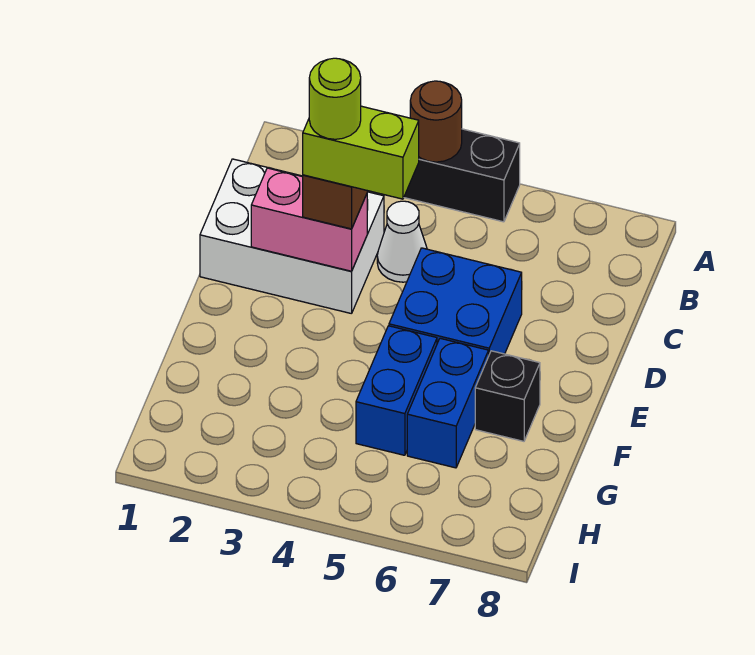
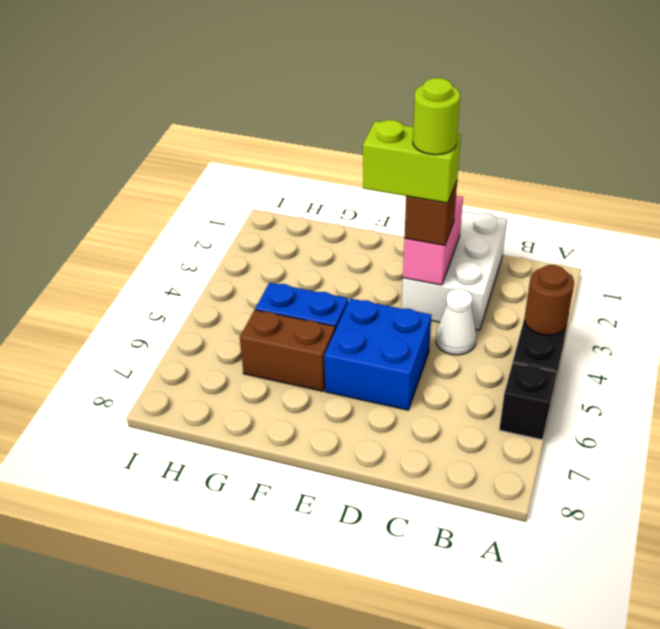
lime 1x2 brick [303,106,419,199] -> lime 1x2 brick turned to [363,120,461,203]
blue 1x2 brick [407,338,489,468] -> brown 1x2 brick [240,310,335,391]
black 1x1 brick [475,351,540,441] -> black 1x1 brick moved to [499,363,556,440]

